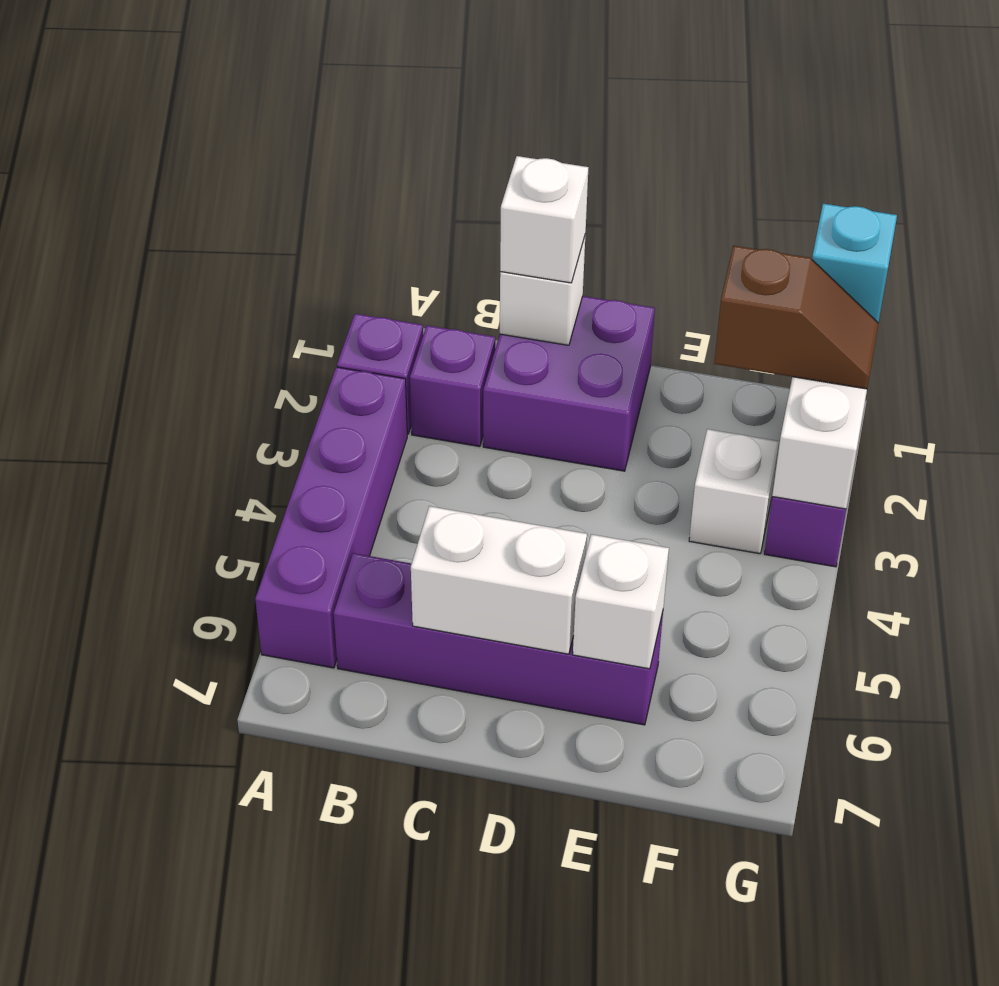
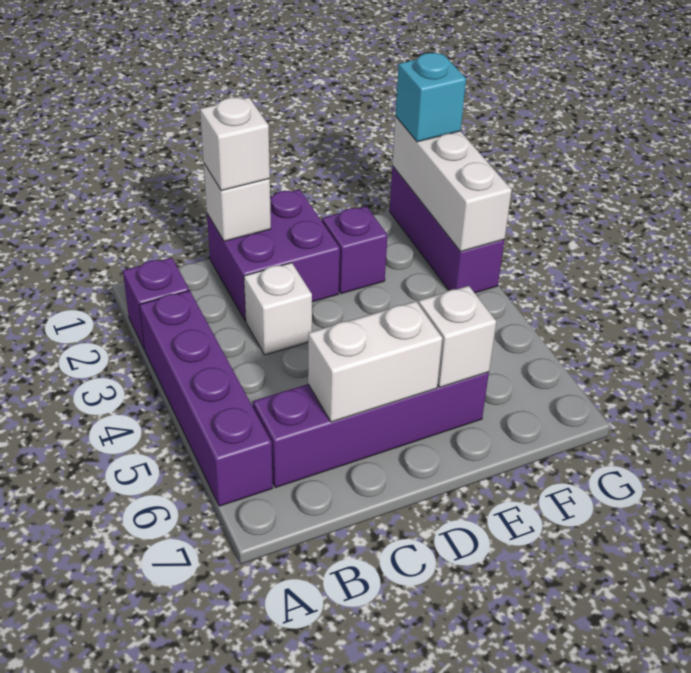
purple 1x1 brick [410,326,495,447] -> purple 1x1 brick moved to [322,206,387,294]
brown 1x2 slope [714,246,878,389] -> none
white 1x1 brick [689,429,779,554] -> white 1x1 brick moved to [244,263,312,355]

